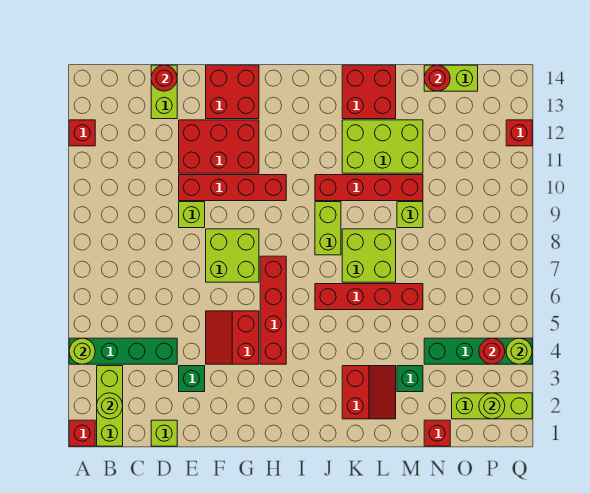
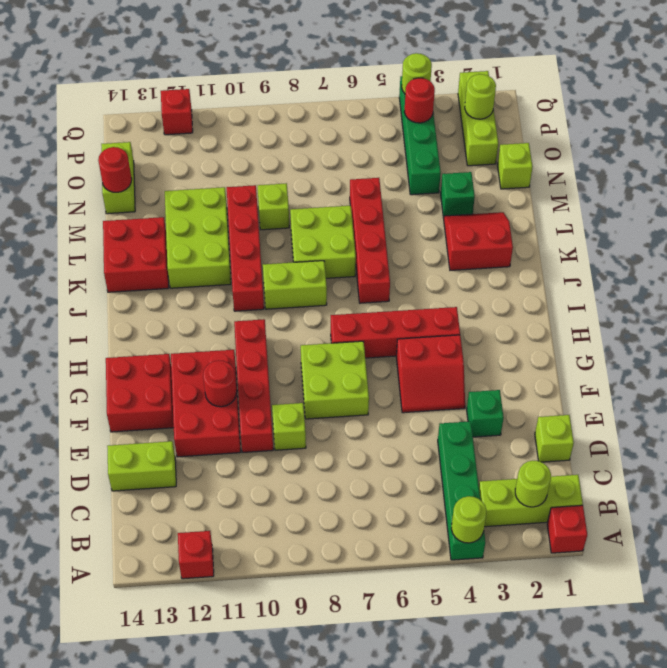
red 1x1 round brick [151,65,177,91] -> red 1x1 round brick moved to [203,360,237,407]
red 1x1 brick [424,420,450,446] -> lime 1x1 brick [497,143,533,189]

